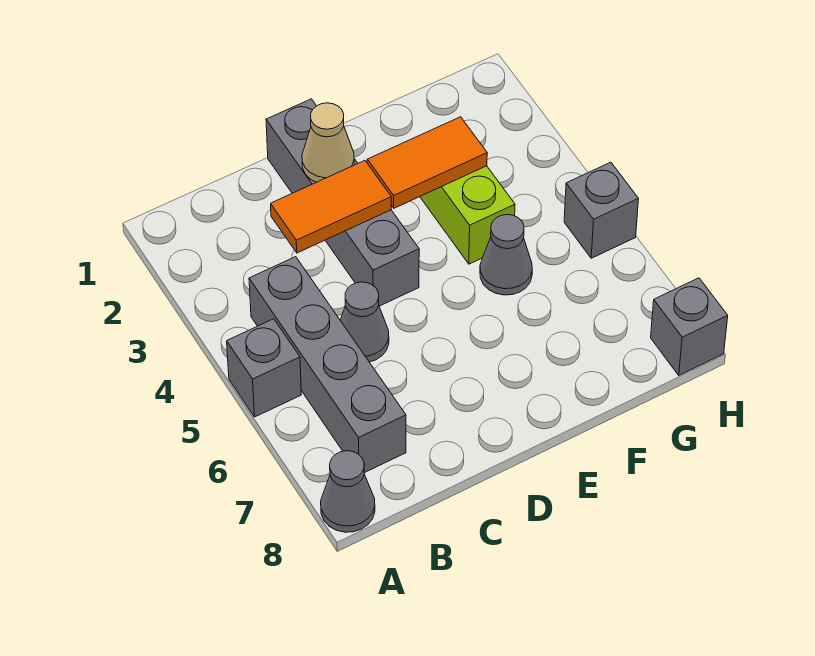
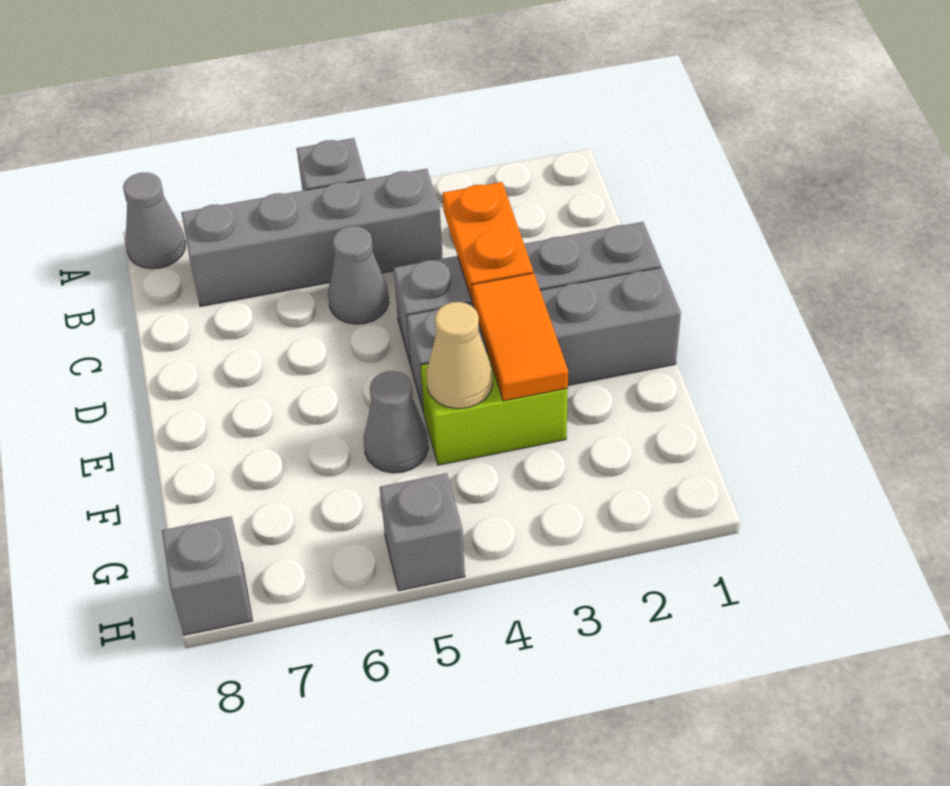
orange 1x2 tile [271,161,391,253] -> orange 1x2 plate [443,182,533,300]
tan 1x1 cone [302,103,354,182] -> tan 1x1 cone moved to [426,302,493,409]
none -> grey 1x4 brick [407,267,681,413]

